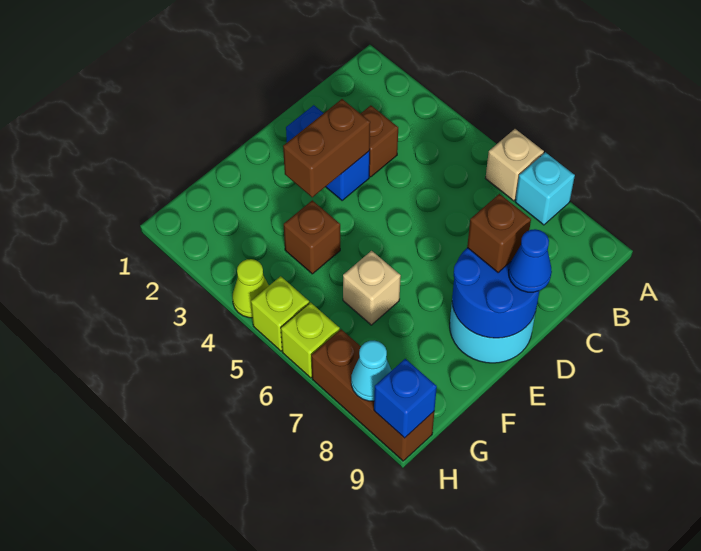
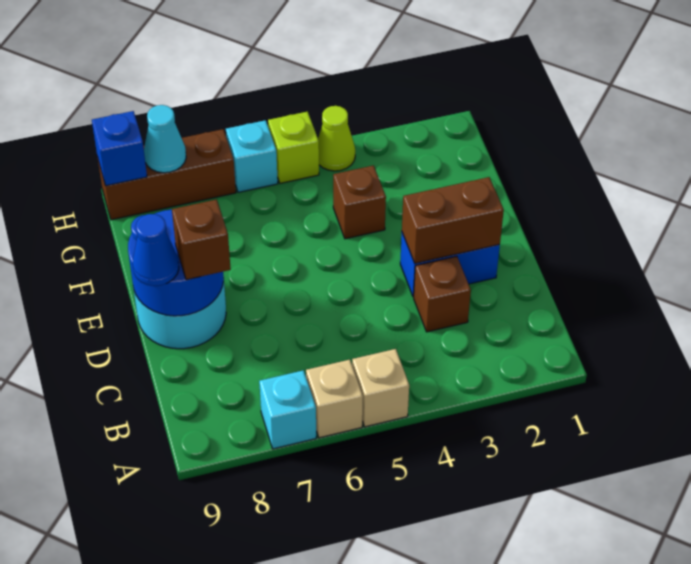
brown 1x2 brick [283,99,370,197] -> brown 1x2 brick turned to [402,177,504,263]
tan 1x1 brick [343,251,401,325] -> tan 1x1 brick moved to [352,349,409,427]
lime 1x1 brick [281,303,340,378] -> cyan 1x1 brick [226,120,278,192]

